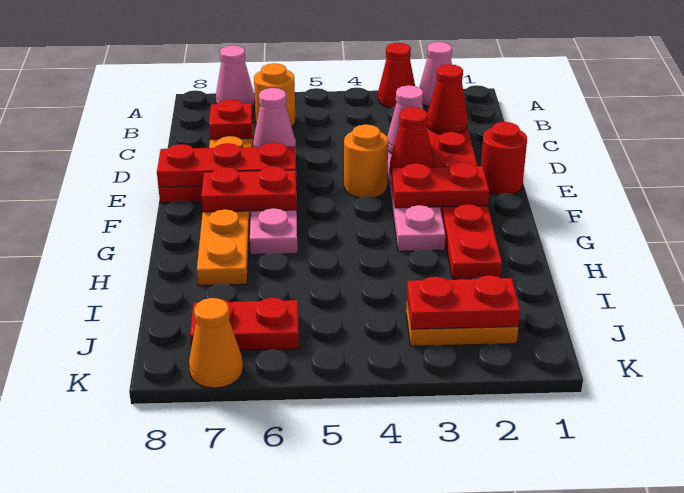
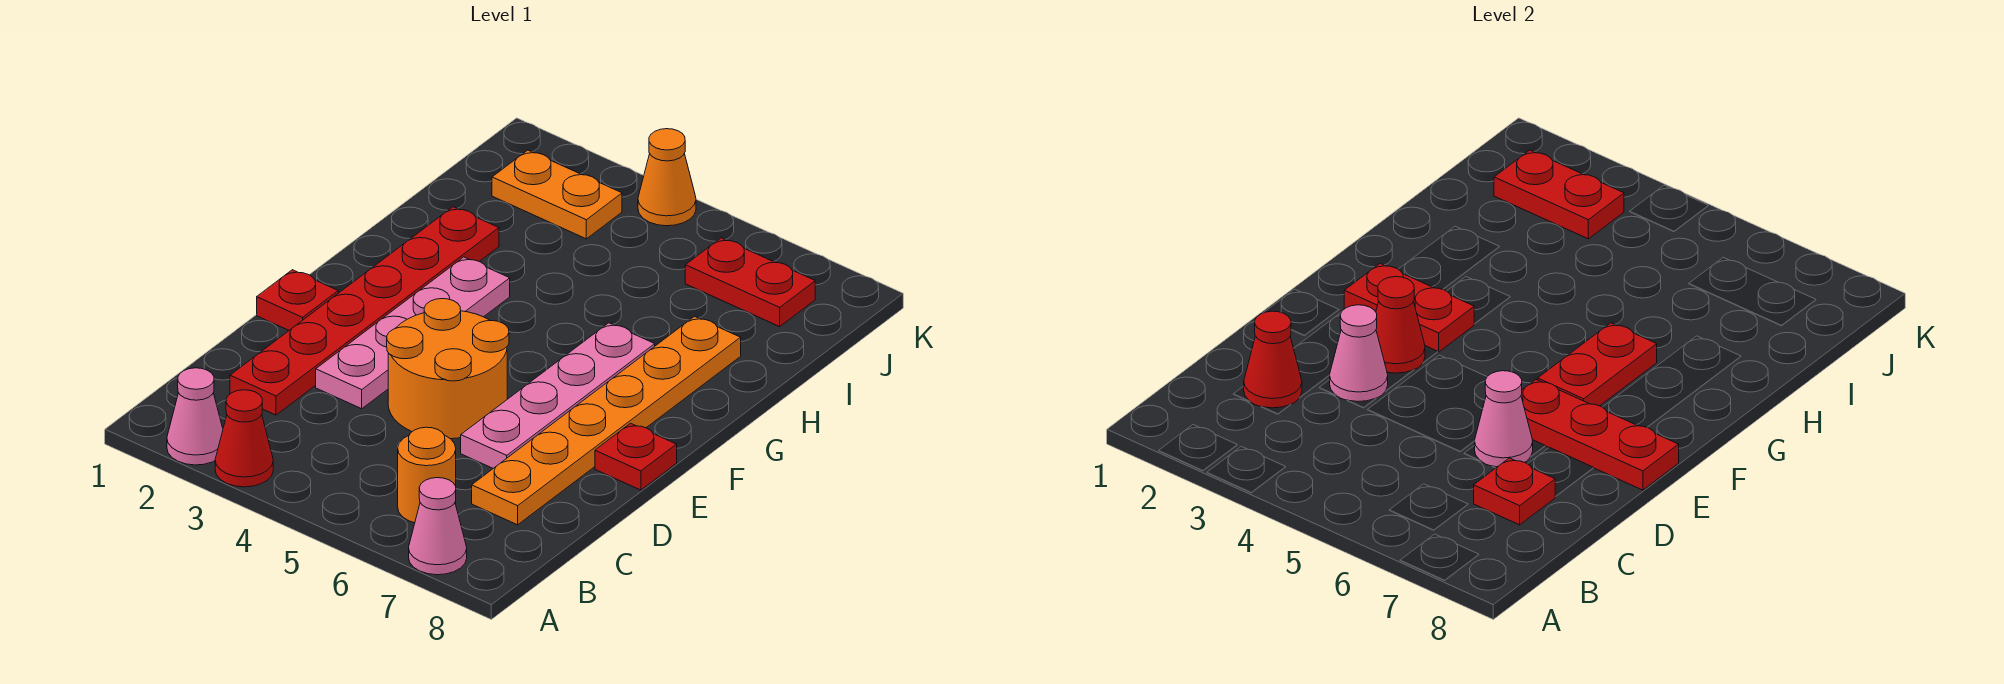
red 1x1 round brick [481,122,527,195] -> red 1x1 plate [257,270,338,330]
orange 1x1 round brick [344,124,388,198] -> orange 2x2 round brick [387,299,509,439]
red 1x2 plate [201,166,297,212] -> red 1x2 plate turned to [1538,323,1657,406]
orange 1x1 cone [189,298,243,388] -> orange 1x1 cone moved to [638,129,696,226]

